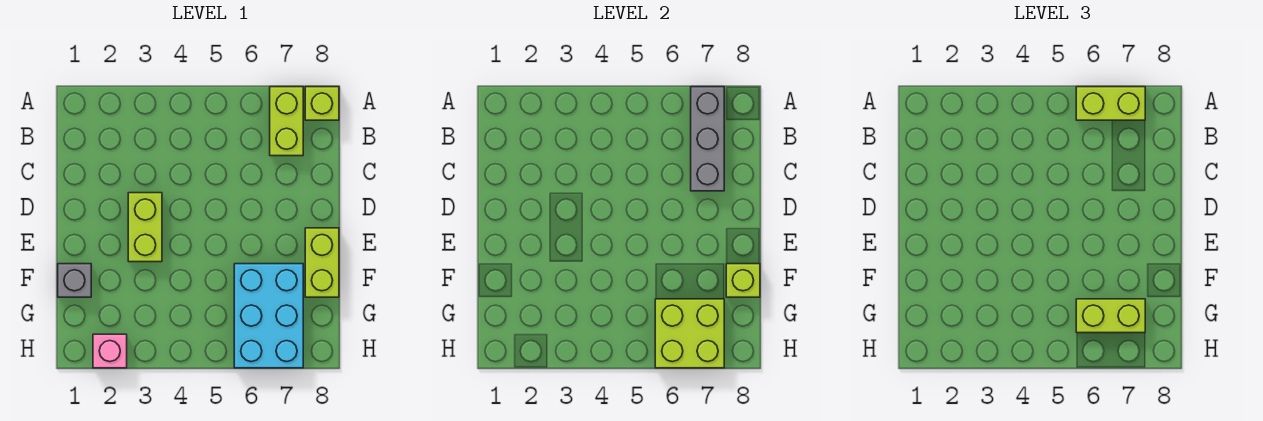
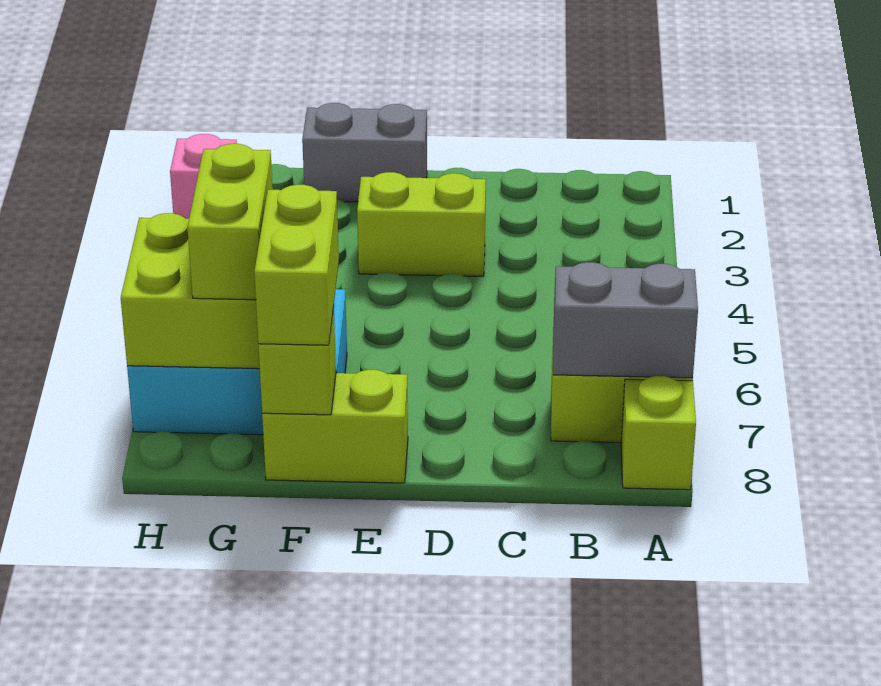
lime 1x2 brick [1076,87,1145,120] -> lime 1x2 brick moved to [254,185,339,345]
grey 1x3 brick [691,87,724,191] -> grey 1x2 brick [553,262,698,378]
grey 1x1 brick [58,264,91,297] -> grey 1x2 brick [302,103,427,202]

